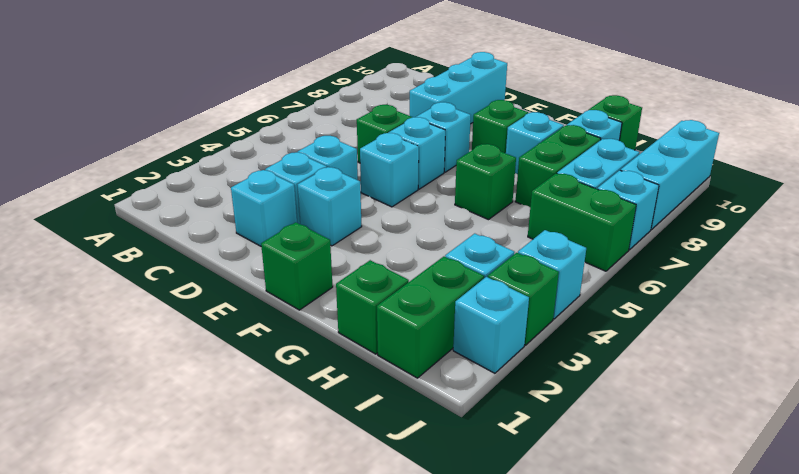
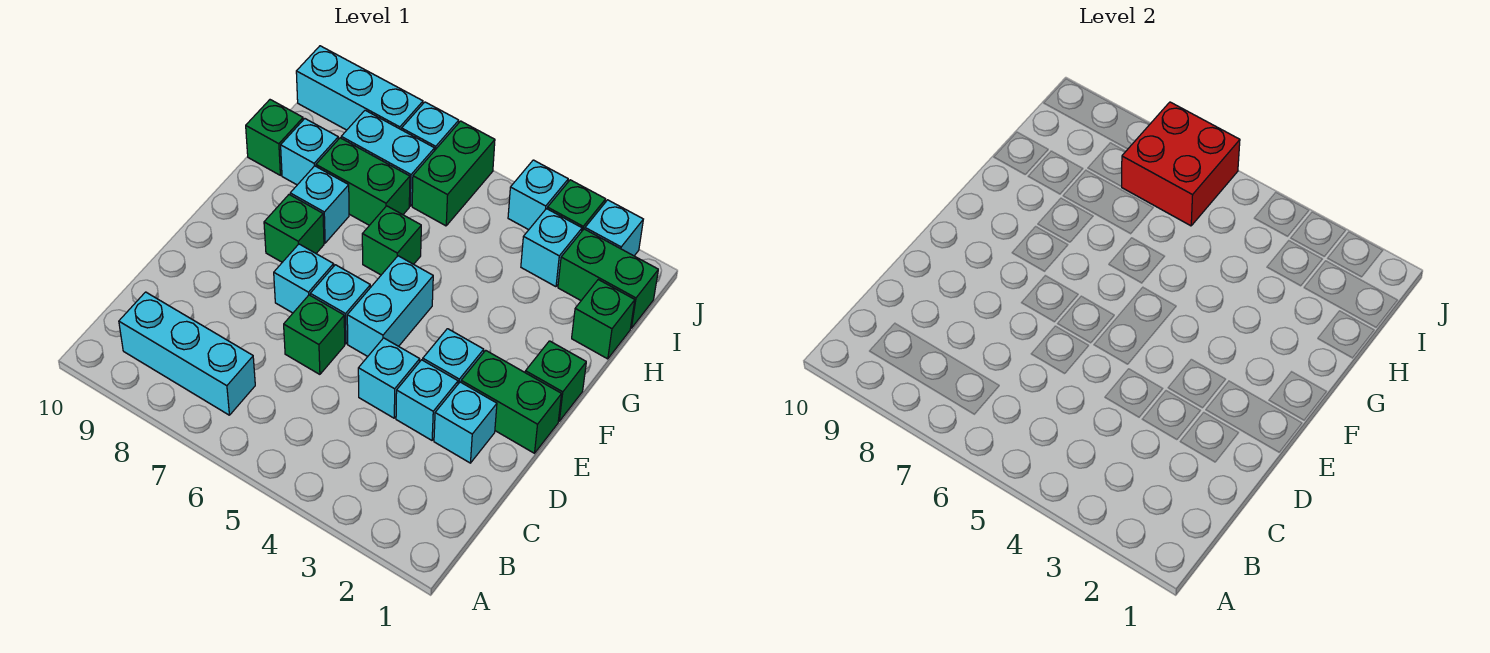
cyan 1x3 brick [410,52,507,124] -> cyan 1x3 brick moved to [119,292,255,415]
none -> green 1x2 brick [461,350,561,453]
cyan 1x1 brick [360,133,419,207] -> cyan 1x2 brick [347,256,433,356]
none -> red 2x2 brick [1122,102,1240,226]

